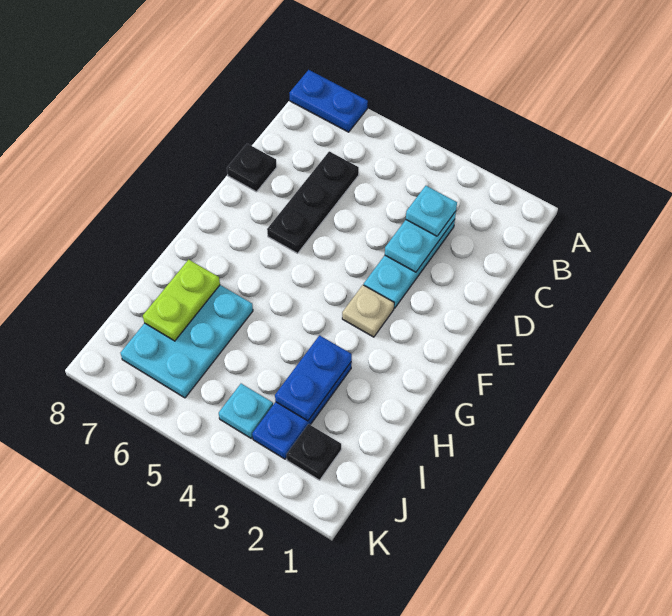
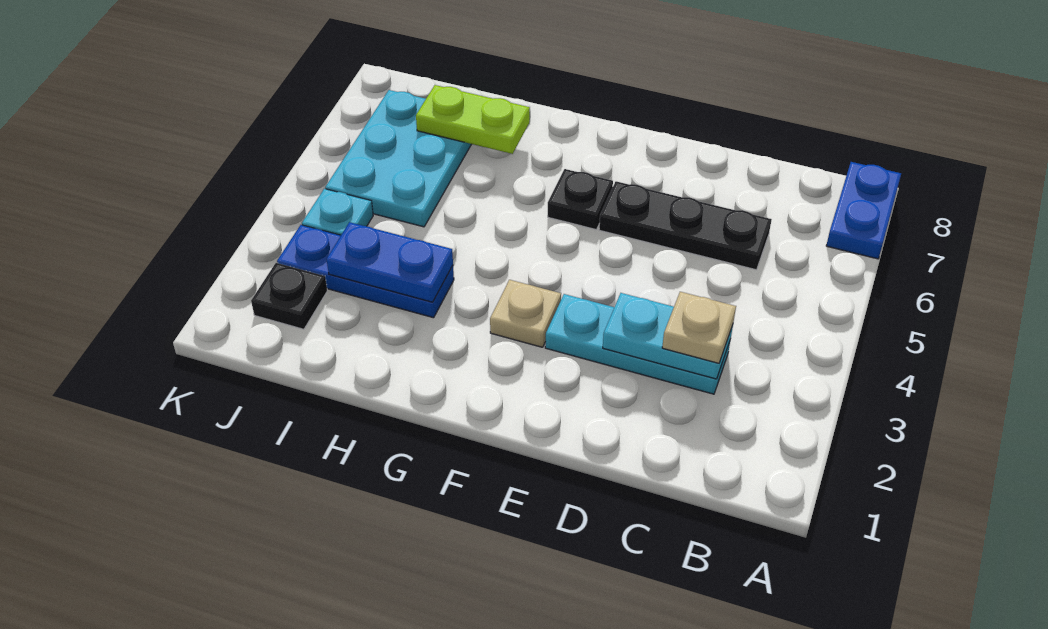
cyan 1x1 plate [406,186,457,236] -> tan 1x1 plate [662,292,736,363]
black 1x1 plate [227,144,277,192] -> black 1x1 plate moved to [548,169,613,230]
cyan 2x3 plate [120,285,253,398] -> cyan 2x3 plate turned to [325,90,471,227]

